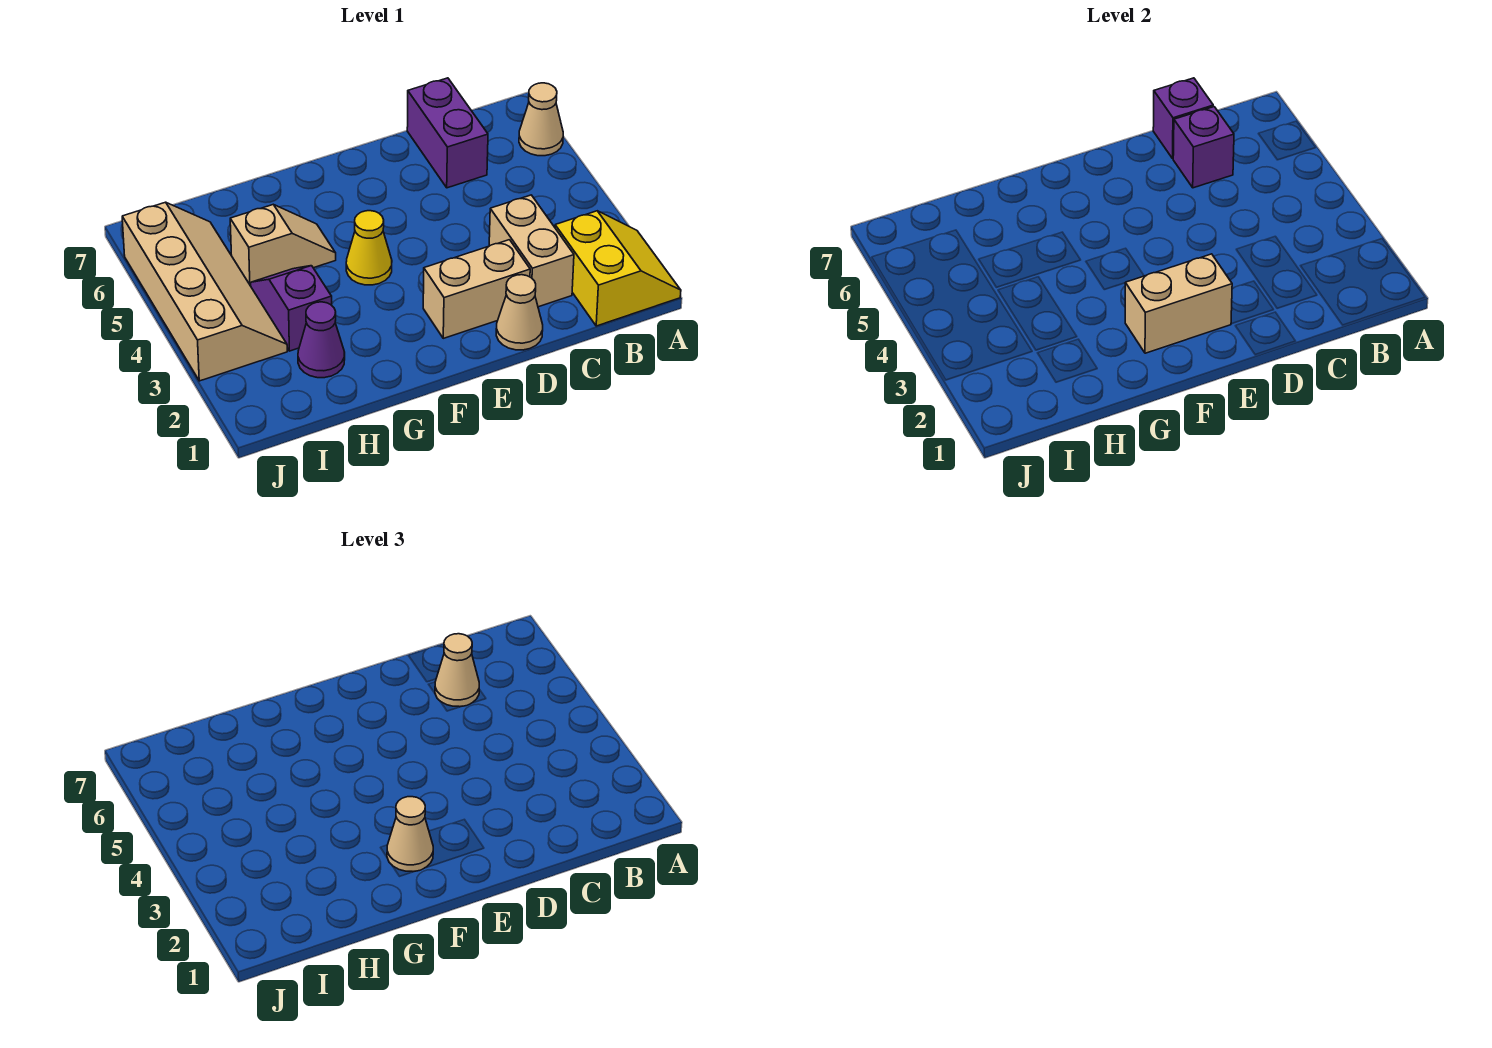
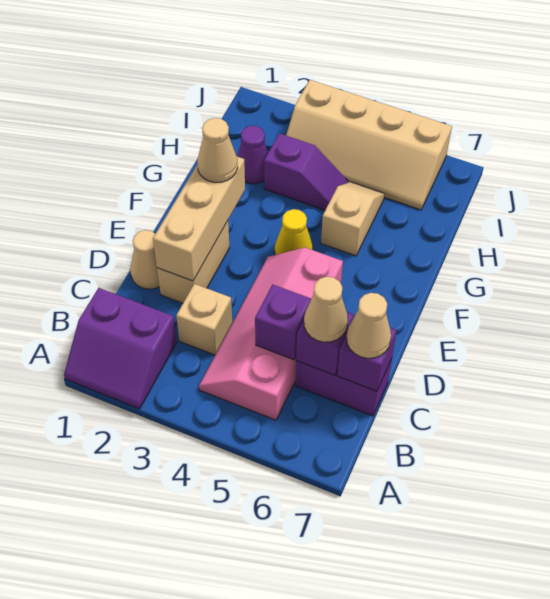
yellow 2x2 slope [555,211,681,326] -> purple 2x2 slope [64,288,177,409]
tan 1x1 cone [519,83,563,156] -> tan 1x1 cone moved to [347,293,391,358]
none -> pink 2x4 slope [199,248,343,420]
tan 1x2 brick [489,195,574,307] -> tan 1x1 brick [176,284,232,355]
none -> purple 1x1 brick [255,285,311,360]
tan 1x2 brick [1125,254,1232,353] -> tan 1x3 brick [153,157,245,281]
tan 1x2 slope [230,204,336,286] -> tan 1x2 slope turned to [321,182,385,256]

